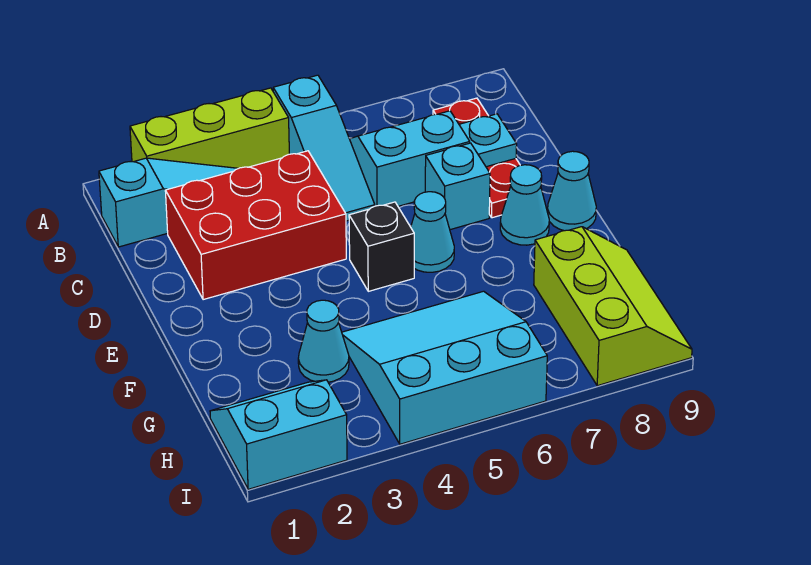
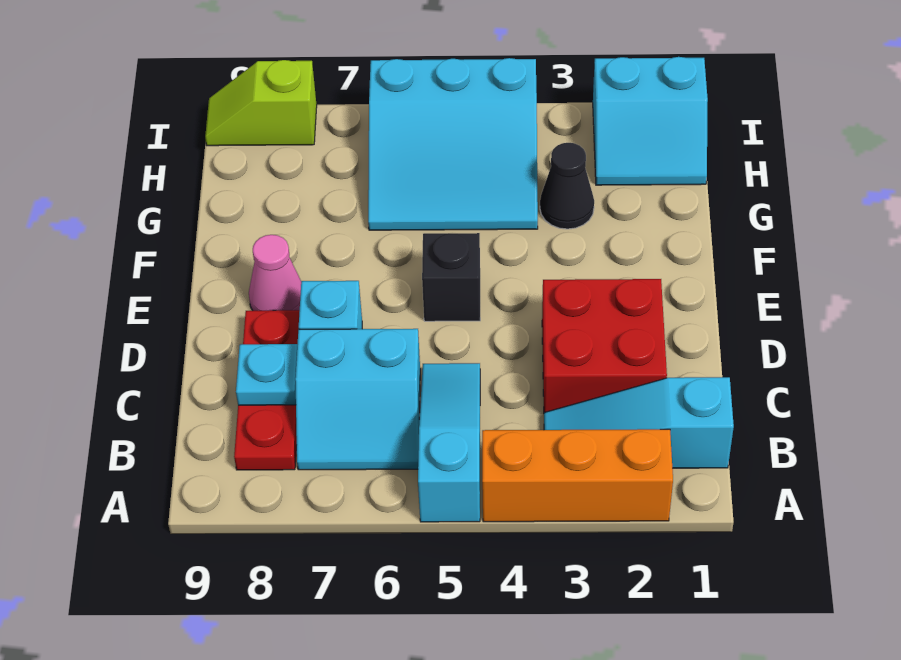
lime 1x3 brick [130,88,289,168] -> orange 1x3 brick [482,429,673,522]
red 2x3 brick [165,151,346,300] -> red 2x2 brick [542,279,667,412]
cyan 1x1 cone [411,192,454,272] -> none
cyan 1x1 cone [500,165,549,245] -> pink 1x1 cone [249,235,301,311]
cyan 1x1 cone [548,151,596,231] -> none
cyan 1x1 cone [298,300,349,382] -> black 1x1 cone [540,143,594,229]
lime 2x3 slope [534,227,692,386] -> lime 1x2 slope [205,60,317,146]

